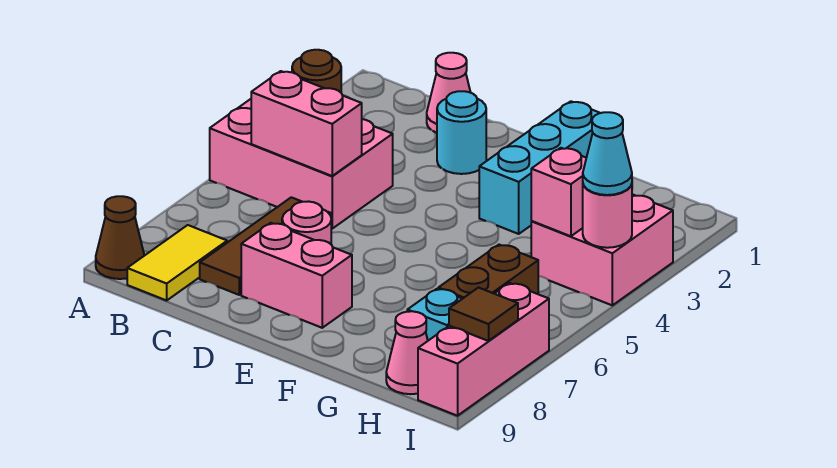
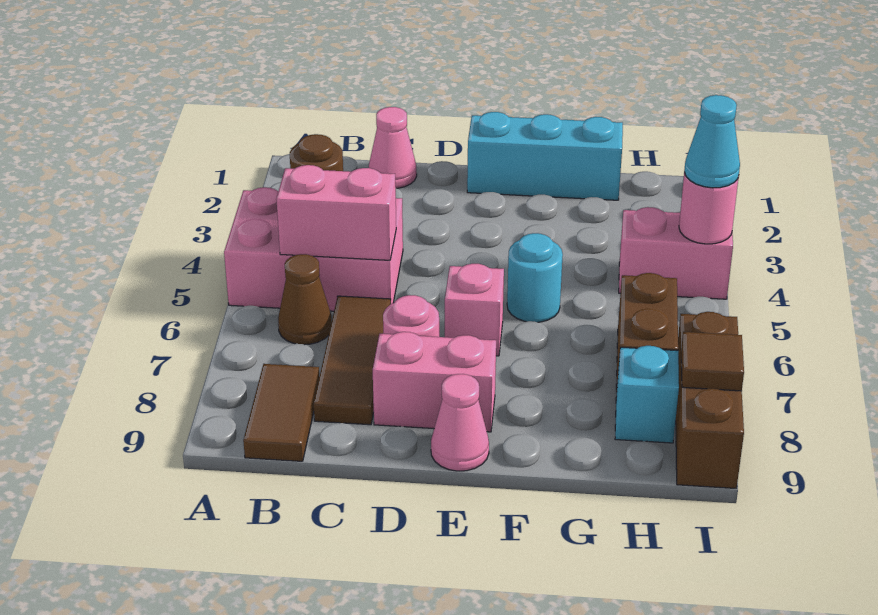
brown 1x1 cone [96,196,144,279] -> brown 1x1 cone moved to [278,254,332,345]
yellow 1x2 tile [127,225,227,300] -> brown 1x2 tile [243,364,319,461]
cyan 1x1 round brick [437,91,486,174] -> cyan 1x1 round brick moved to [507,233,563,322]
cyan 1x3 brick [479,101,599,234] -> cyan 1x3 brick turned to [467,112,623,200]
pink 2x2 brick [531,194,673,305] -> pink 1x2 brick [619,207,733,299]
pink 1x1 brick [531,148,586,236] -> pink 1x1 brick moved to [445,264,504,356]
pink 1x1 cone [386,311,428,394] -> pink 1x1 cone moved to [431,374,489,471]
pink 1x3 brick [418,283,549,416] -> brown 1x3 brick [676,312,744,488]

